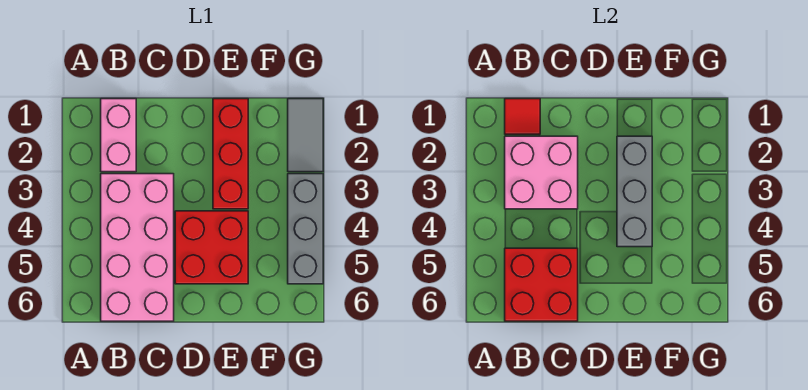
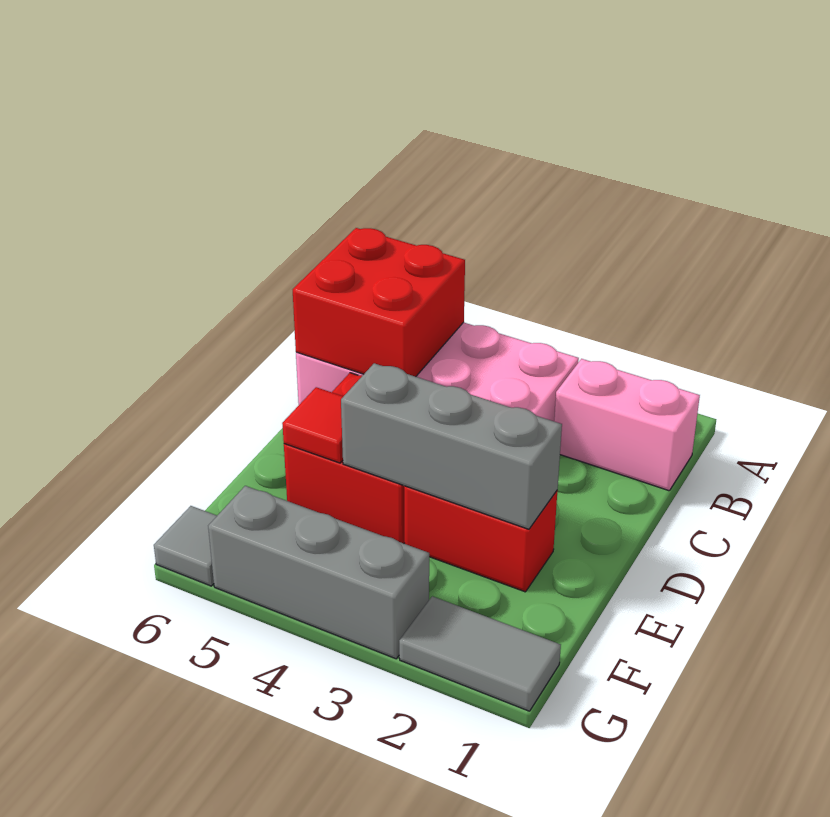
red 1x1 tile [505,99,540,134] -> red 1x1 tile moved to [282,387,343,463]
pink 2x2 brick [505,136,578,209] -> none
red 1x3 brick [213,99,248,209] -> red 1x2 brick [404,486,558,592]
none -> grey 1x1 tile [154,506,217,586]

